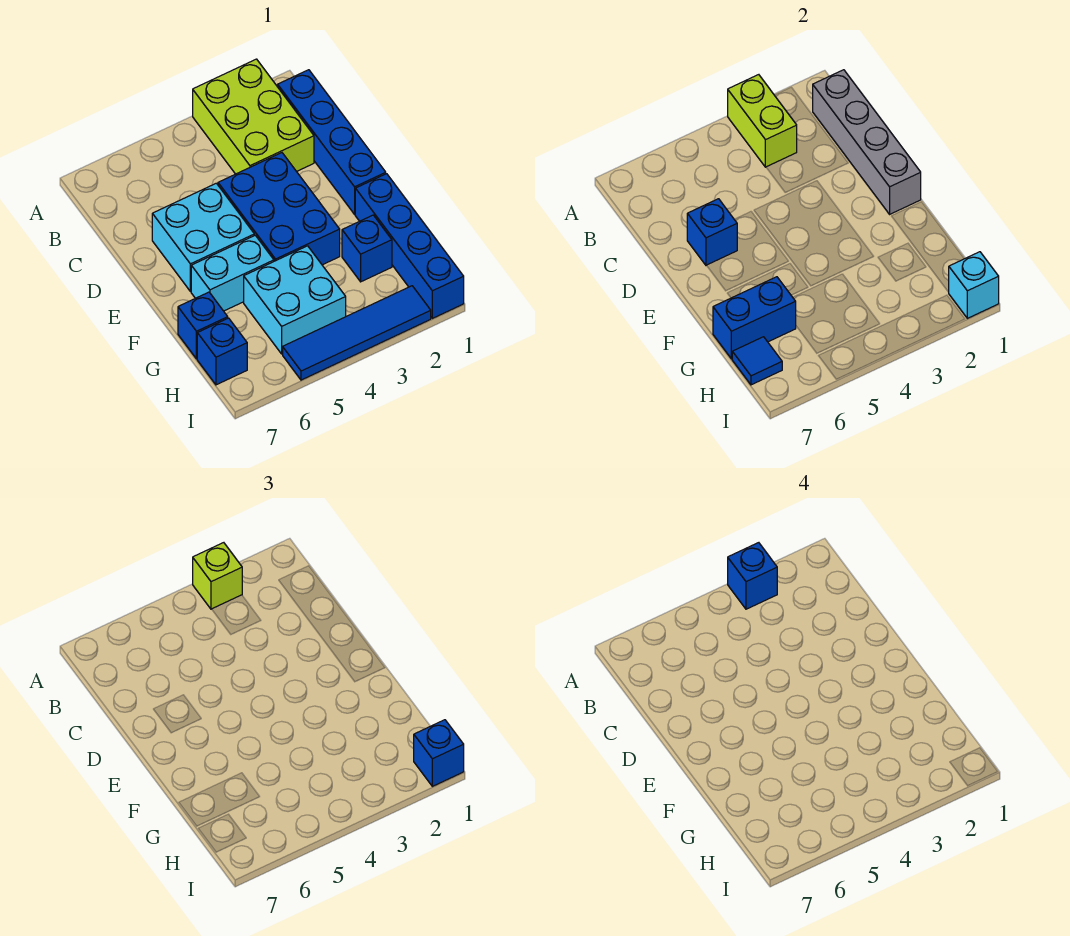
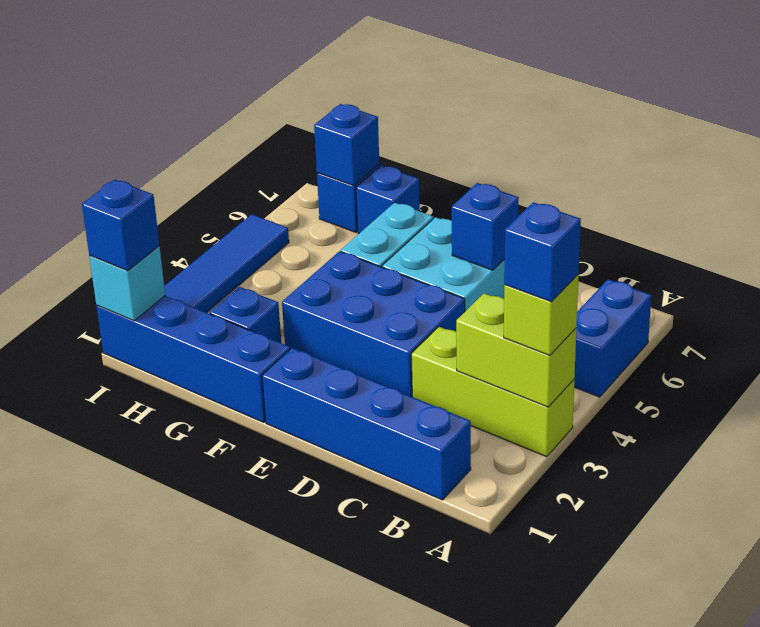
lime 2x3 brick [193,59,314,174] -> lime 1x3 brick [411,327,574,457]
grey 1x4 brick [813,70,921,214] -> none
cyan 2x2 brick [244,246,346,354] -> none
blue 1x2 brick [713,277,796,359] -> blue 1x2 brick moved to [574,279,651,397]
blue 1x1 tile [732,337,782,385] -> blue 1x1 brick [314,104,379,186]

